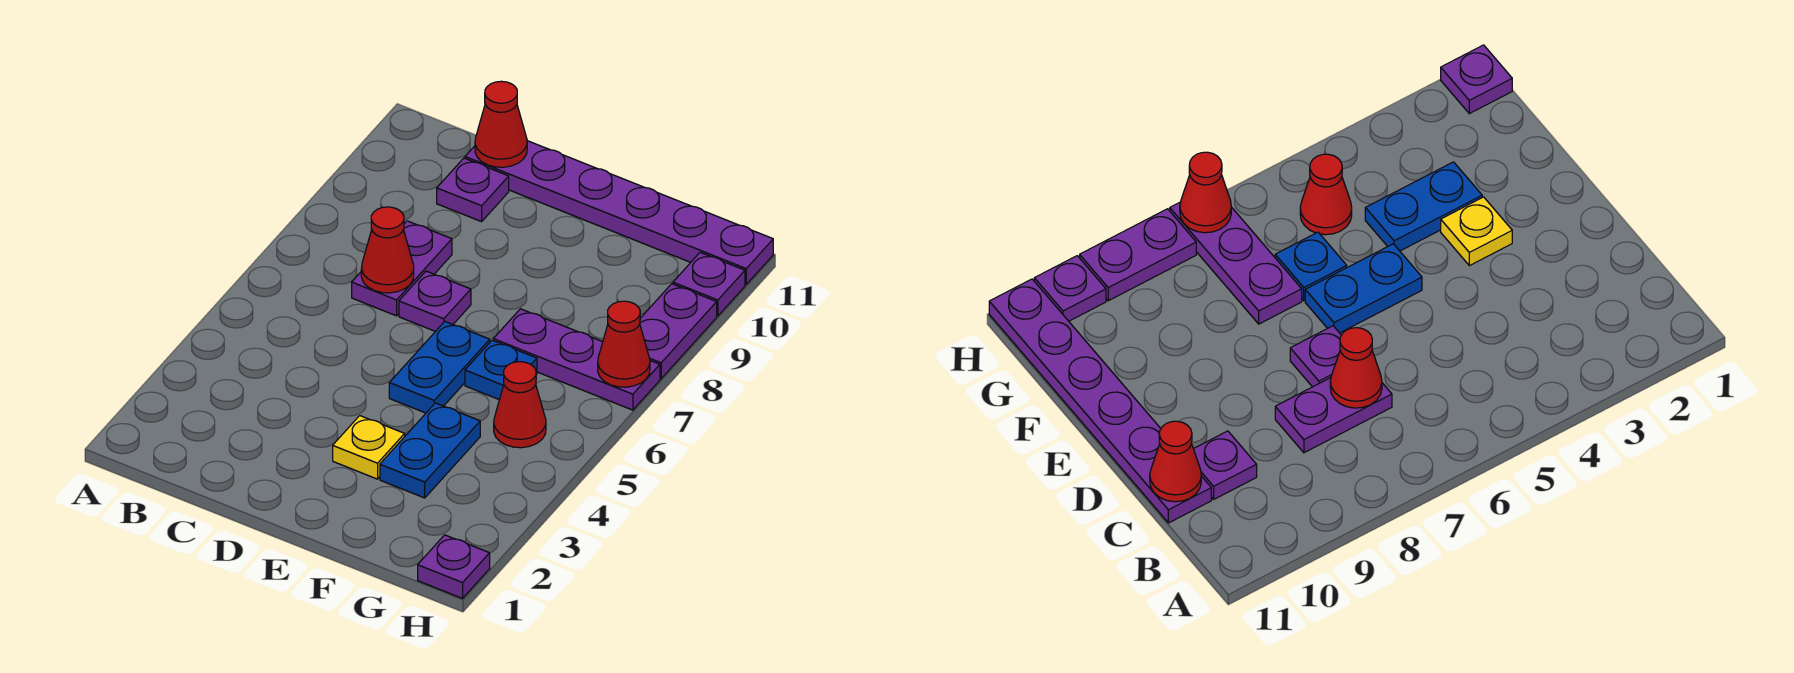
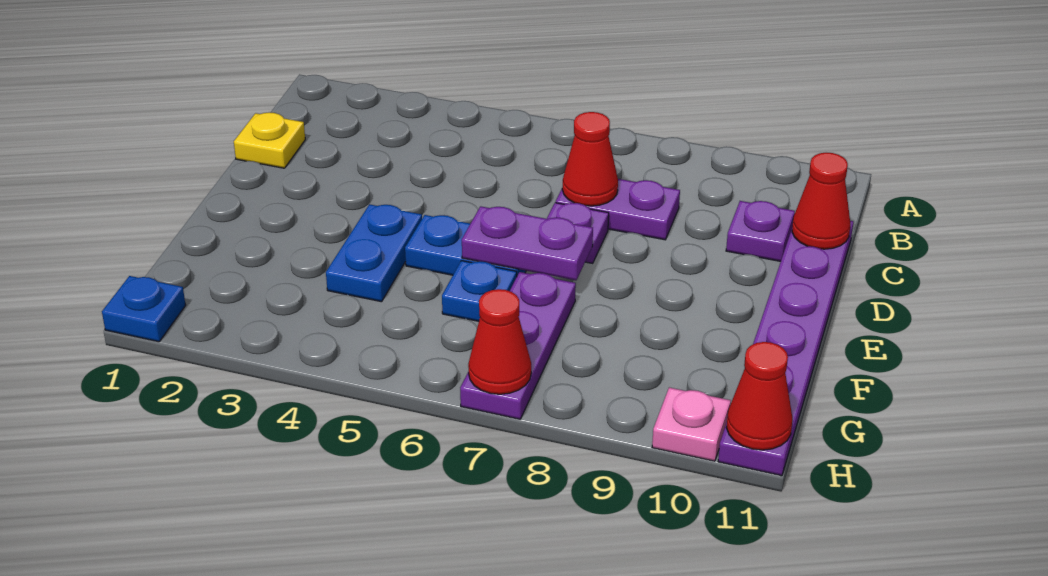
yellow 1x1 plate [333,416,405,479] -> yellow 1x1 plate moved to [234,112,305,168]
blue 1x2 plate [380,403,480,498] -> blue 1x2 plate turned to [326,204,422,302]
red 1x1 cone [494,362,546,448] -> red 1x1 cone moved to [726,342,792,450]
purple 1x1 plate [418,535,490,598] -> blue 1x1 plate [102,276,186,342]
purple 1x2 plate [640,284,717,379] -> purple 1x2 plate moved to [462,206,593,280]
purple 1x1 plate [673,252,745,316] -> pink 1x1 plate [652,387,731,461]

